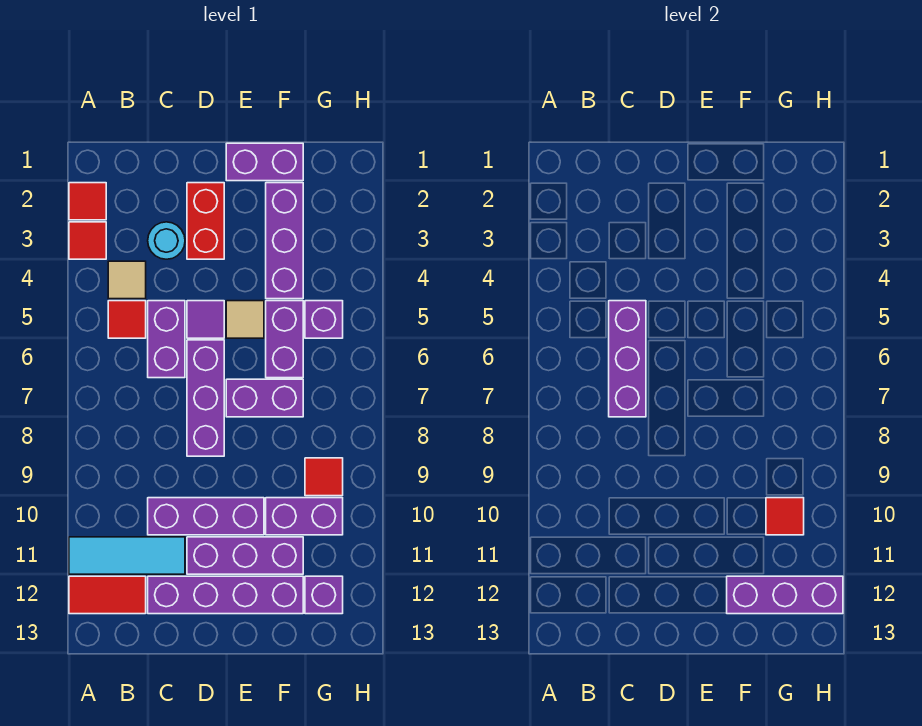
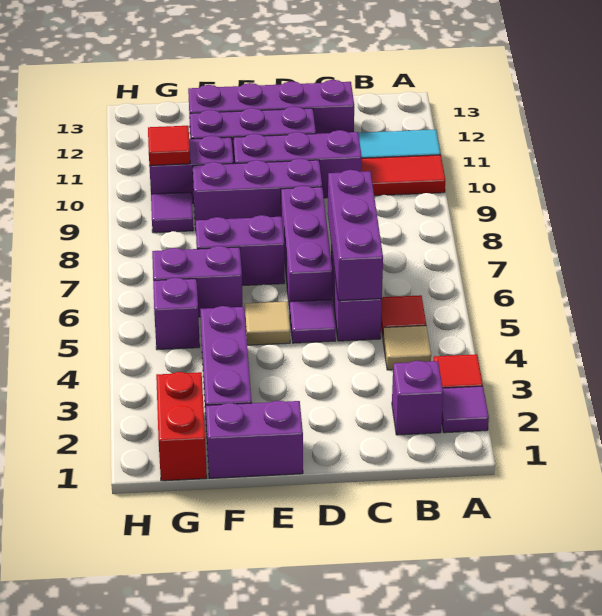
red 1x1 tile [69,183,106,220] -> purple 1x1 tile [442,386,489,433]
red 1x2 tile [69,576,146,614] -> red 1x2 tile moved to [361,155,445,196]
cyan 1x1 round brick [148,222,185,259] -> none
red 1x2 brick [187,183,224,259] -> red 1x2 brick moved to [156,372,207,481]
purple 1x2 brick [266,301,303,378] -> purple 1x2 brick turned to [152,246,243,317]
purple 1x3 brick [727,576,843,614] -> purple 1x3 brick moved to [193,158,322,230]
red 1x1 tile [305,458,343,496] -> purple 1x1 tile [151,192,193,233]
purple 1x1 brick [305,576,343,614] -> purple 1x1 brick moved to [392,361,443,435]

